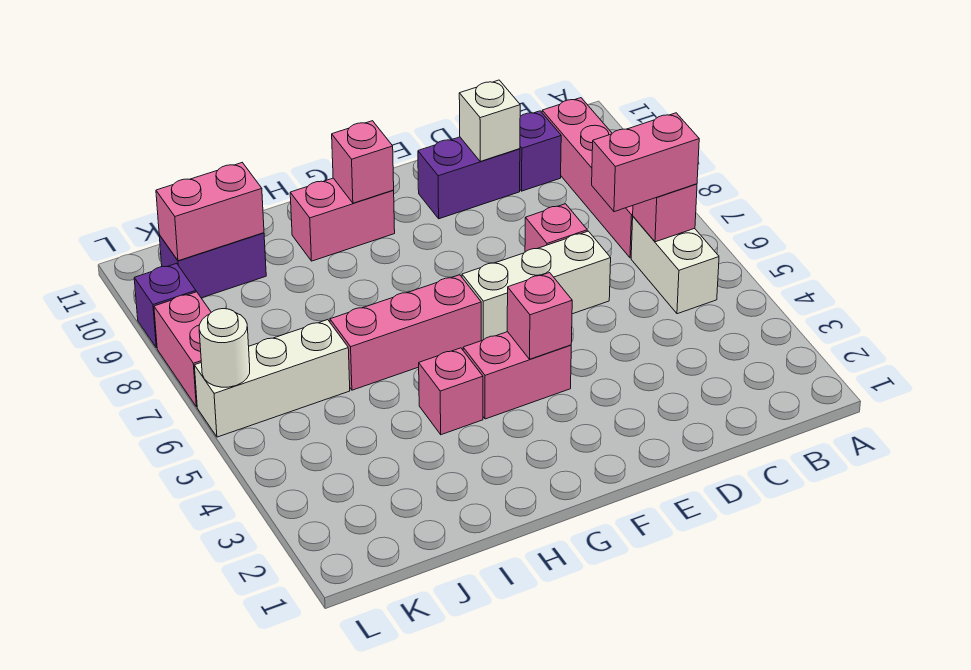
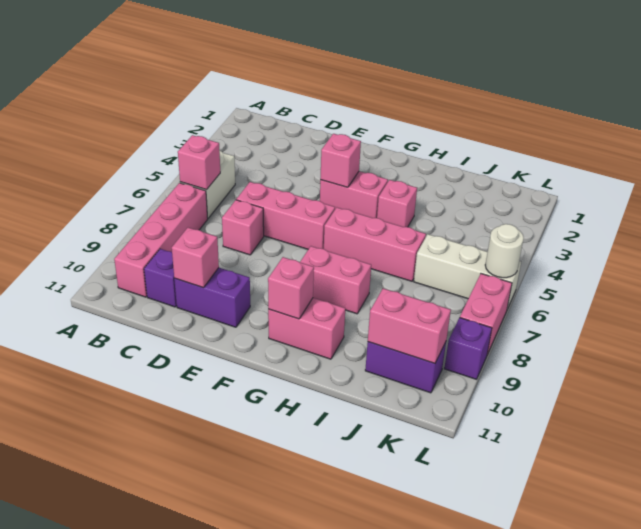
pink 1x2 brick [592,113,699,212] -> pink 1x2 brick moved to [300,246,371,314]
white 1x3 brick [462,231,611,341] -> pink 1x3 brick [236,182,335,249]
white 1x1 brick [459,80,520,161] -> pink 1x1 brick [172,228,219,288]

